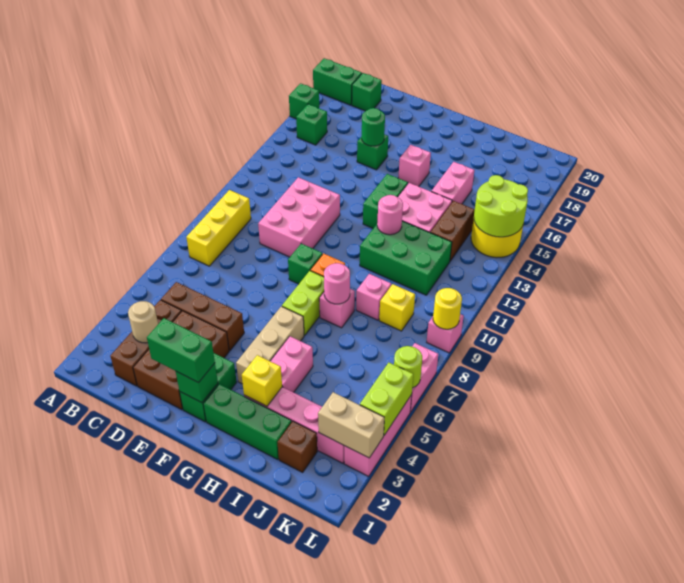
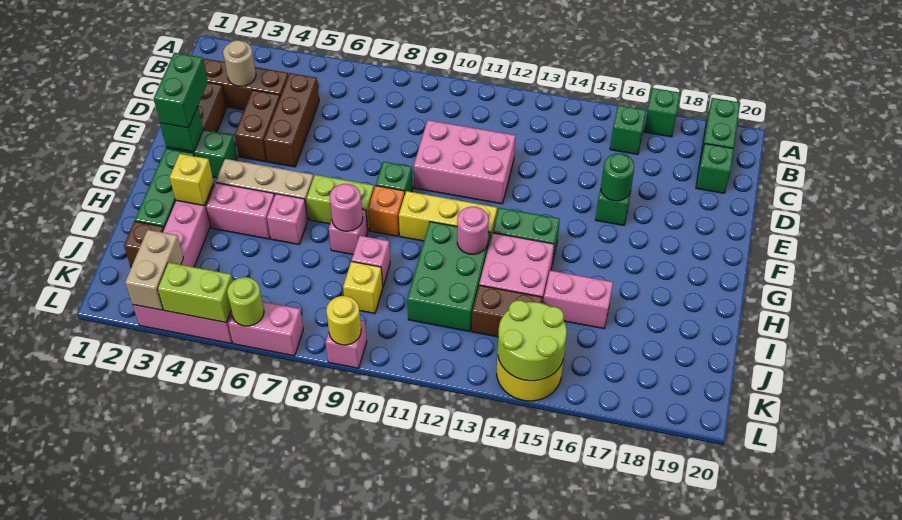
yellow 1x3 brick [186,190,251,266] -> yellow 1x3 brick moved to [399,191,497,241]
pink 1x1 brick [398,145,431,186] -> pink 1x1 brick moved to [267,194,308,244]

